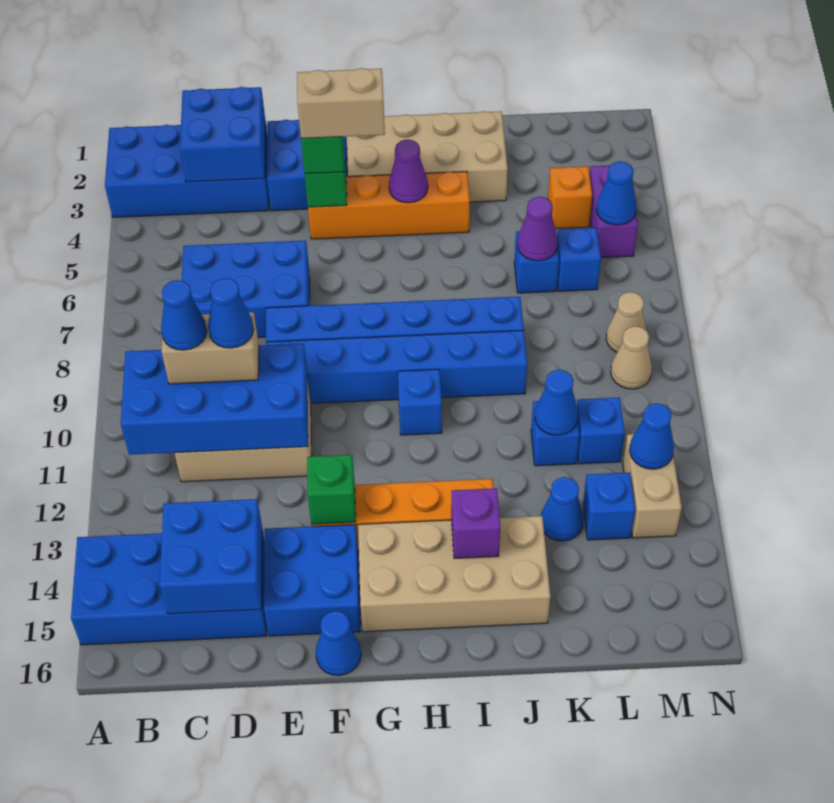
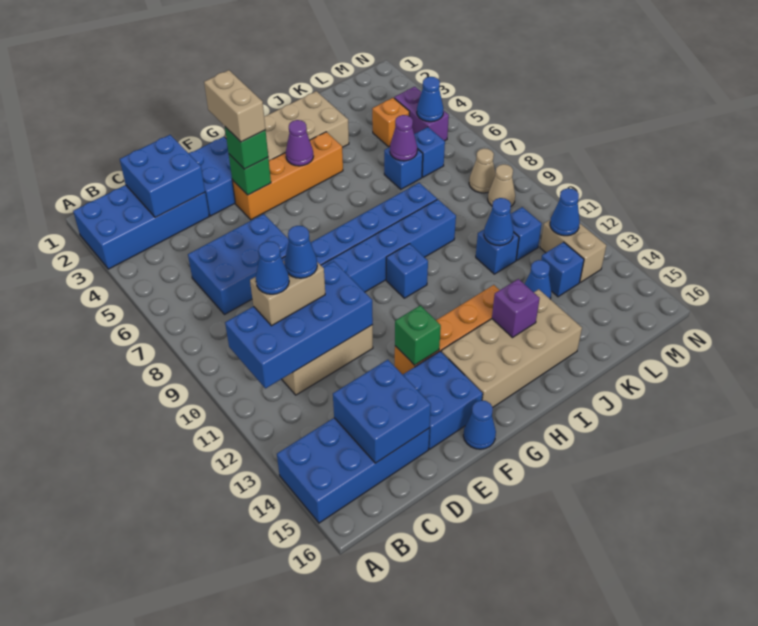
tan 1x2 brick [297,68,385,138] -> tan 1x2 brick turned to [204,70,265,142]

